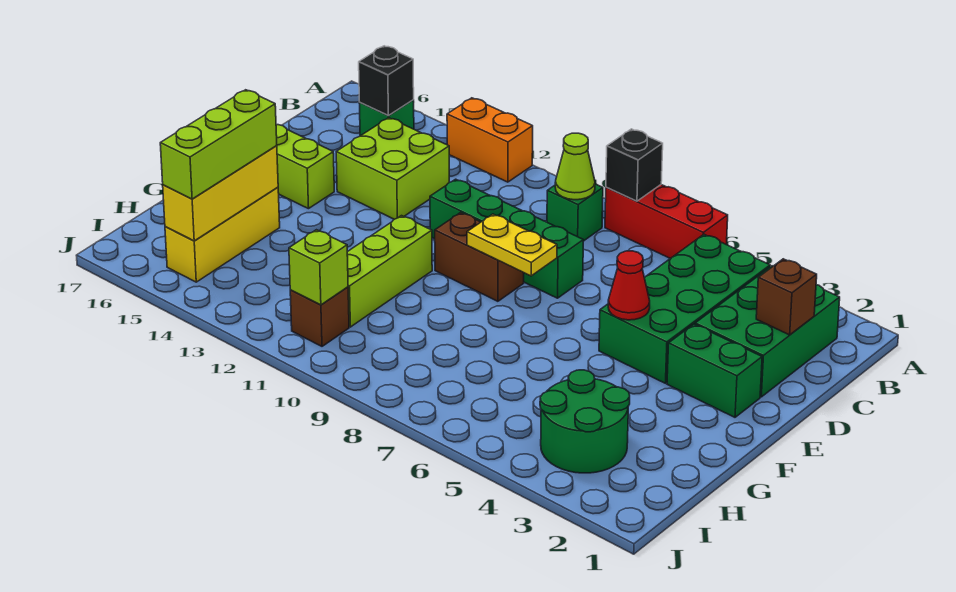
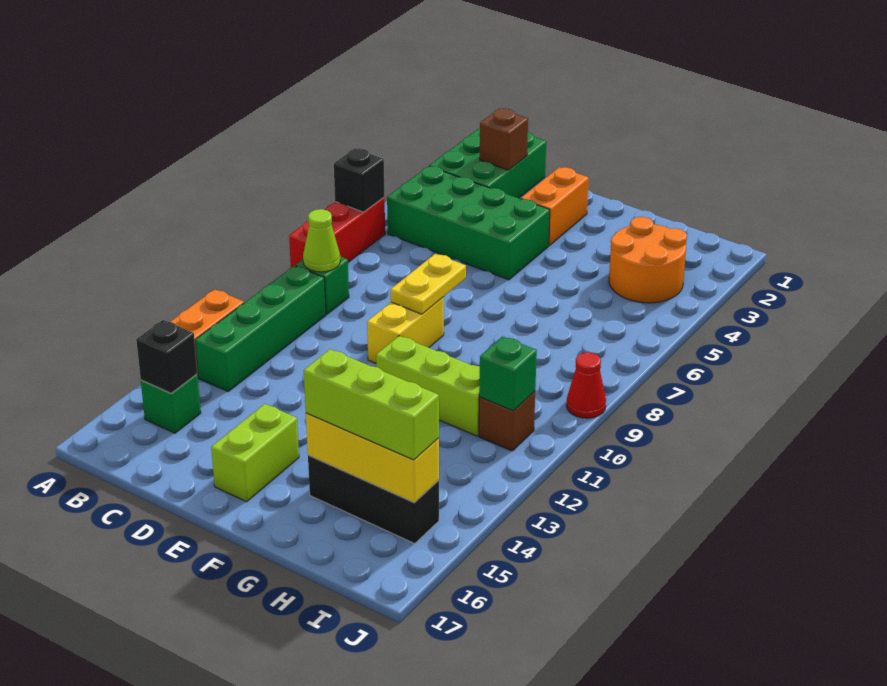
black 1x1 brick [606,129,663,201] -> black 1x1 brick moved to [334,148,385,212]
green 2x3 brick [695,266,840,397] -> green 2x3 brick turned to [429,128,546,198]
lime 2x2 brick [336,118,449,219] -> none
green 1x4 brick [430,179,583,298] -> green 1x4 brick moved to [195,266,326,391]
green 1x2 brick [667,324,762,417] -> orange 1x2 brick [521,167,589,246]
red 1x1 cone [608,251,650,320] -> red 1x1 cone moved to [566,352,606,418]
brown 1x2 brick [435,213,524,301] -> yellow 1x2 brick [367,297,444,363]
yellow 1x3 brick [165,187,280,282] -> black 1x3 brick [308,455,439,544]
green 2x2 round brick [540,370,630,473] -> orange 2x2 round brick [609,217,687,303]
lime 1x1 brick [289,230,348,305] -> green 1x1 brick [479,336,537,411]

